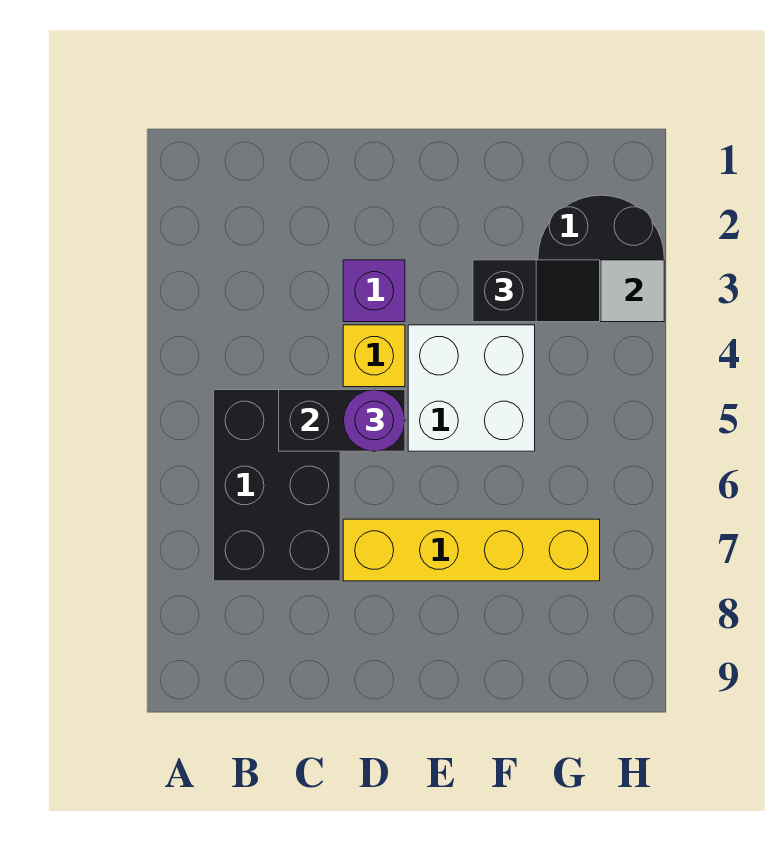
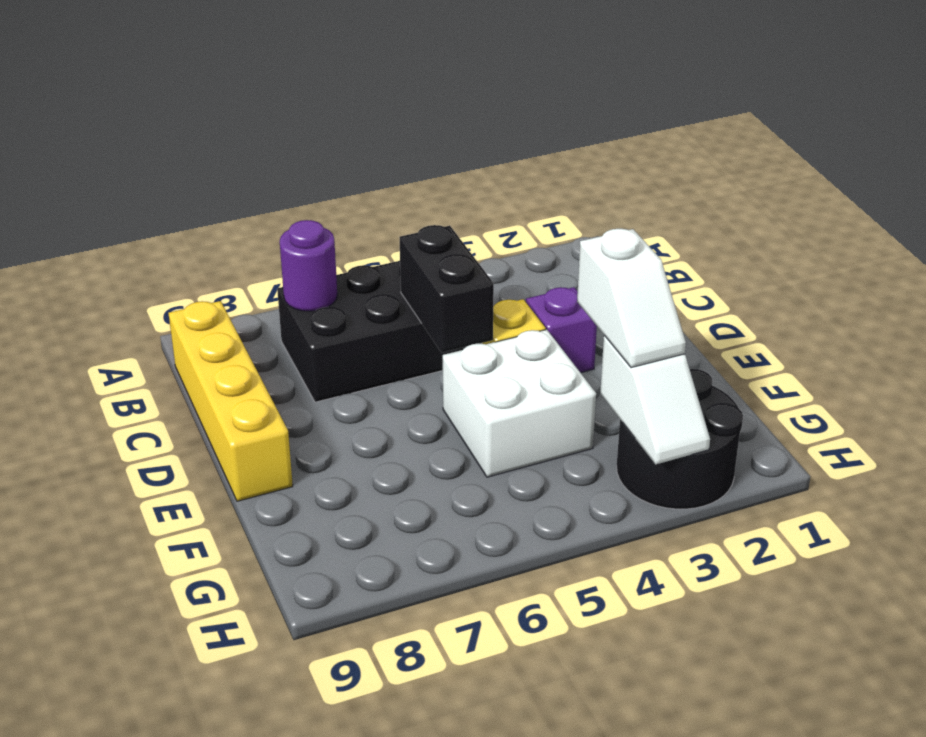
purple 1x1 round brick [343,390,405,451] -> purple 1x1 round brick moved to [280,220,337,311]
yellow 1x4 brick [343,519,600,581] -> yellow 1x4 brick moved to [169,301,293,501]
black 1x2 slope [473,260,600,322] -> white 1x2 slope [577,229,686,368]

